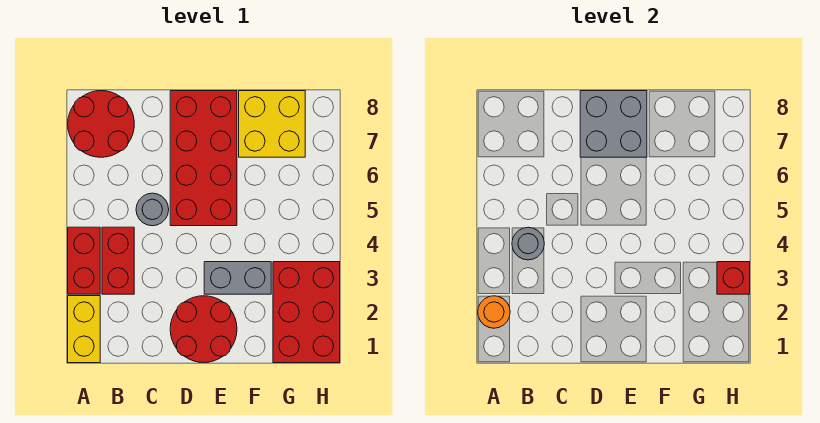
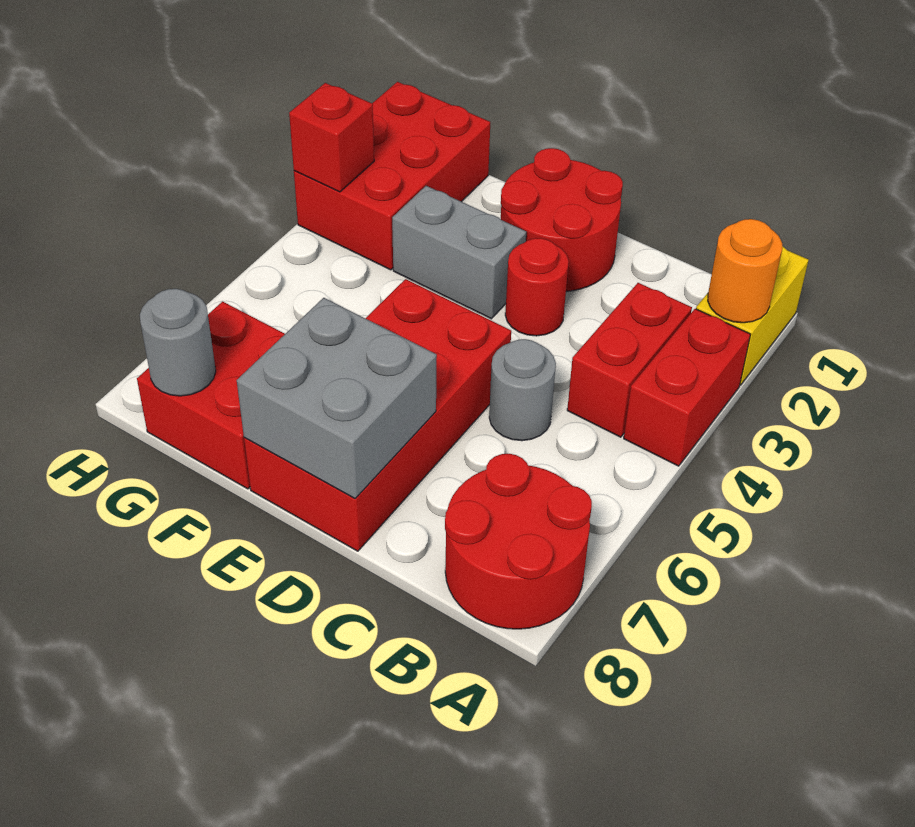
grey 1x1 round brick [512,227,544,260] -> grey 1x1 round brick moved to [140,289,216,396]
none -> red 1x1 round brick [505,238,569,336]
yellow 2x2 brick [239,91,305,157] -> red 2x2 brick [137,302,285,489]

